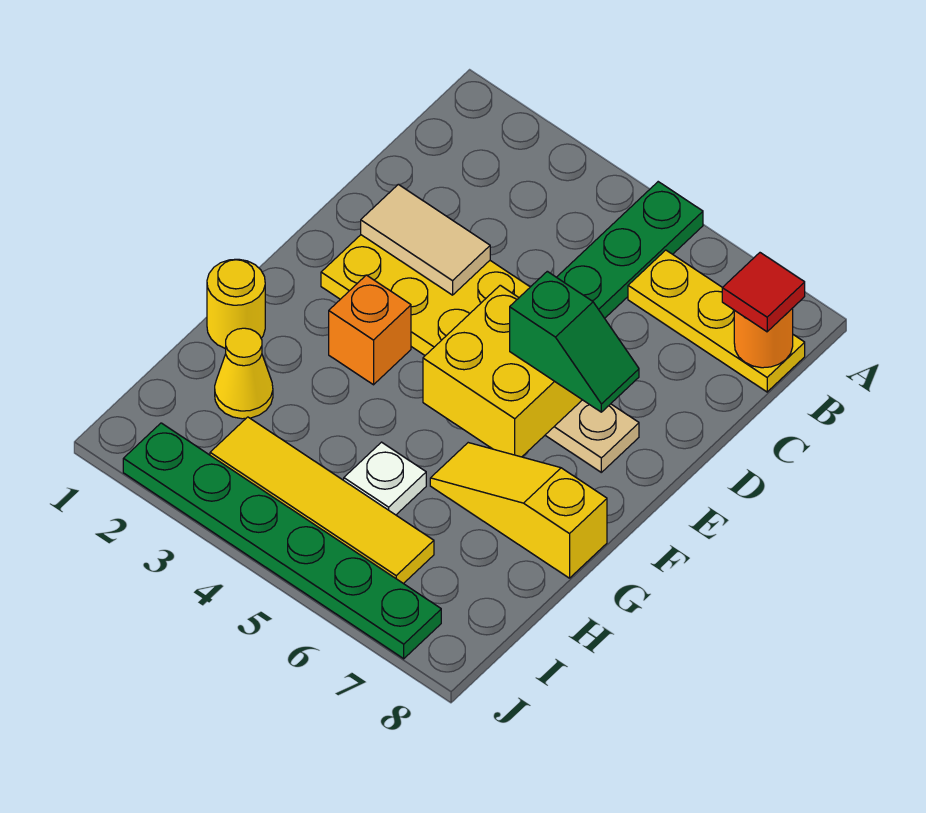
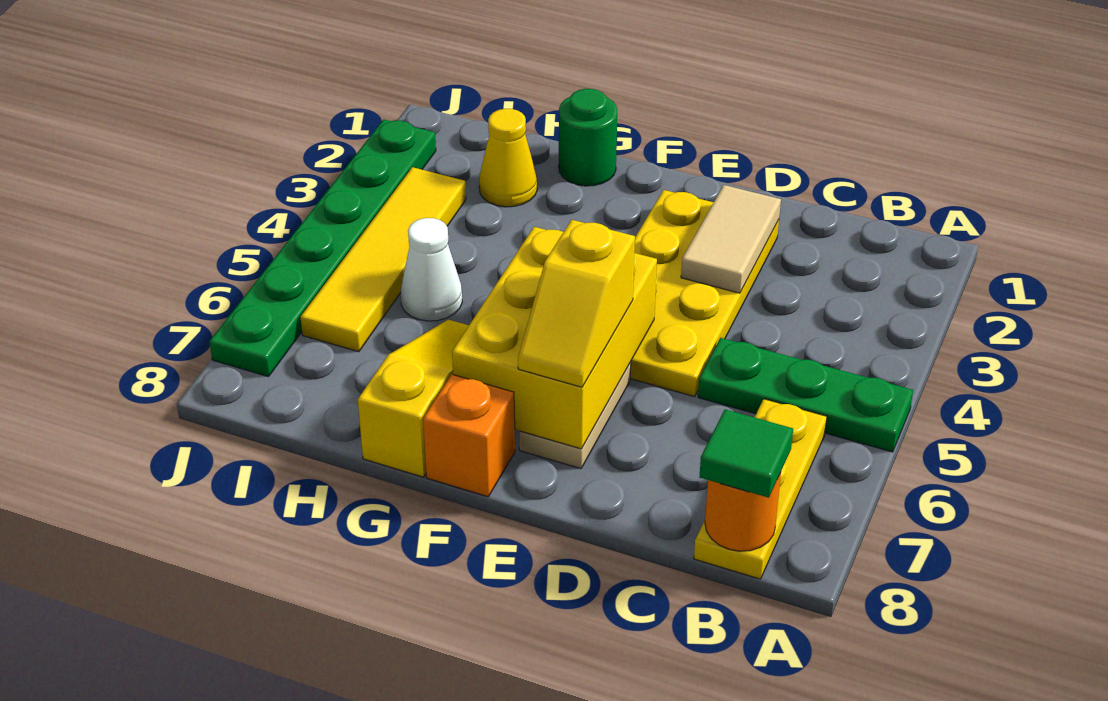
red 1x1 tile [722,253,805,332] -> green 1x1 tile [699,409,793,498]
yellow 2x2 brick [423,285,582,457] -> yellow 2x3 brick [452,227,657,449]
green 1x2 slope [510,271,639,412] -> yellow 1x2 slope [518,220,635,387]
orange 1x1 brick [329,275,411,385] -> orange 1x1 brick moved to [423,375,515,497]
yellow 1x1 round brick [207,259,265,349] -> green 1x1 round brick [559,89,617,186]
white 1x1 plate [344,442,426,515] -> white 1x1 cone [401,218,462,321]

